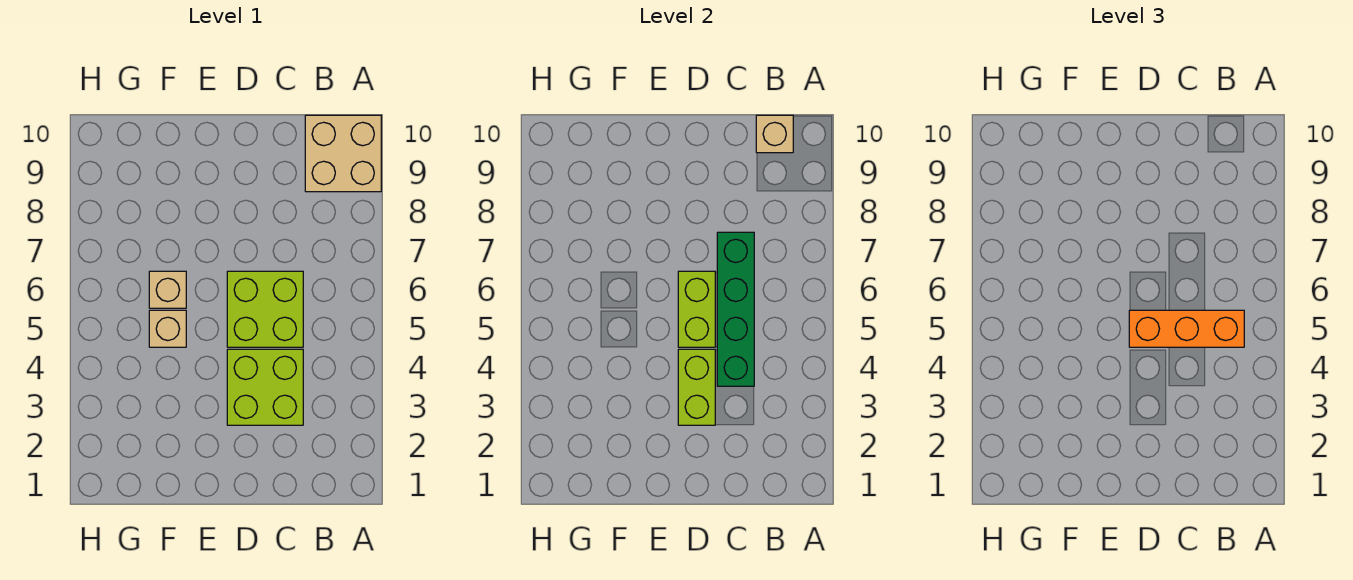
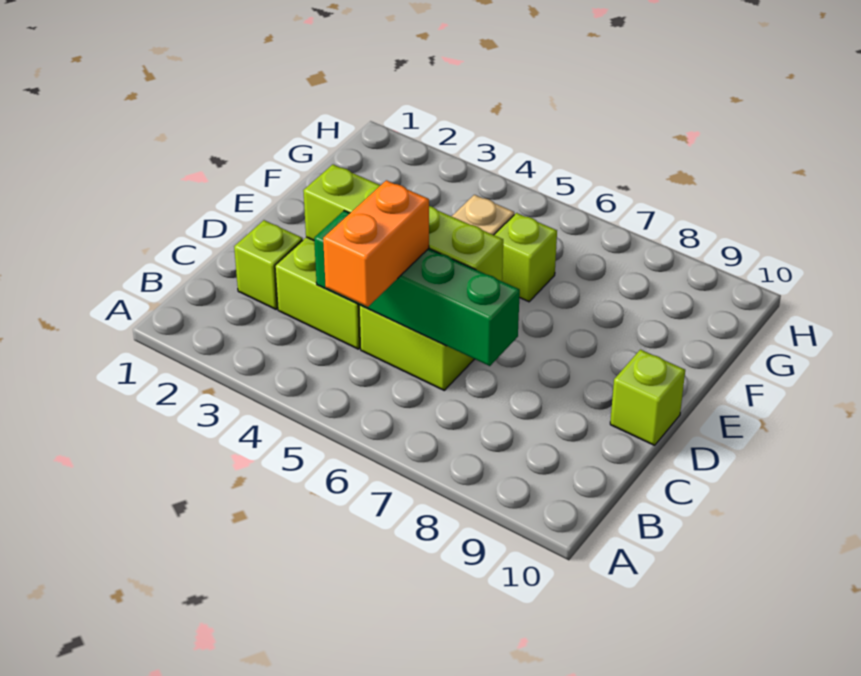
tan 2x2 brick [305,115,381,192] -> none
orange 1x3 brick [1129,310,1244,347] -> orange 1x2 brick [323,180,429,307]
tan 1x1 brick [756,115,793,153] -> none
none -> lime 1x1 brick [234,220,303,309]
none -> lime 1x1 brick [610,350,685,445]
tan 1x1 brick [149,271,186,308] -> lime 1x1 brick [494,213,557,302]

